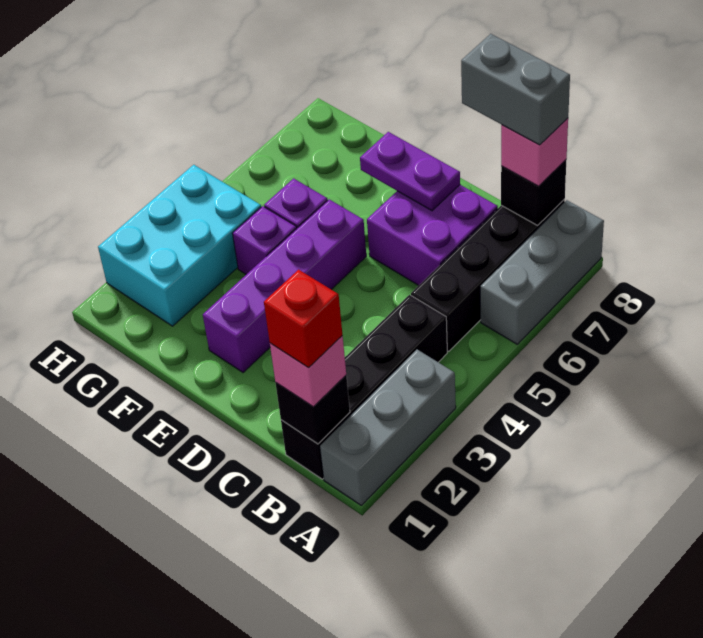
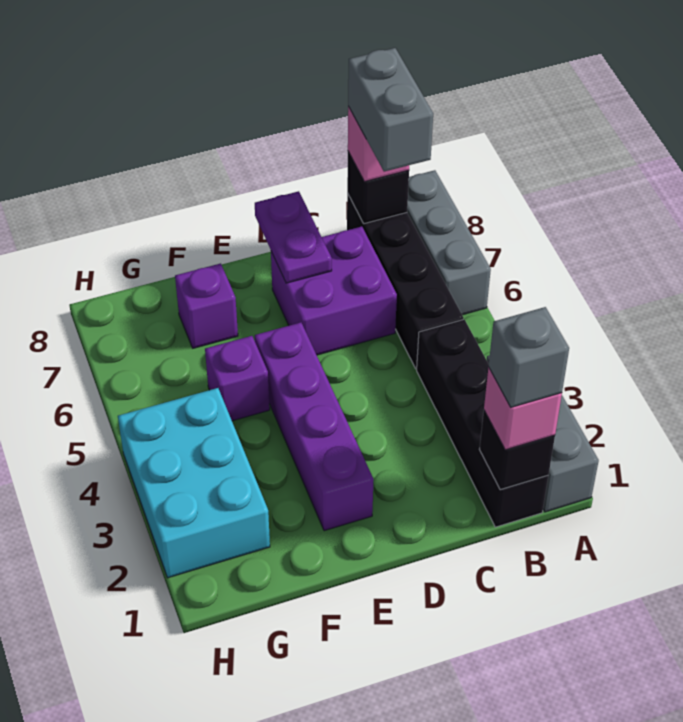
red 1x1 brick [264,270,342,367] -> grey 1x1 brick [489,307,569,407]
grey 1x2 brick [461,34,570,145] -> grey 1x2 brick turned to [348,48,433,172]
purple 1x2 plate [360,132,460,211] -> purple 1x2 plate turned to [255,191,332,283]
purple 1x1 brick [233,206,297,274] -> purple 1x1 brick moved to [175,263,238,348]

